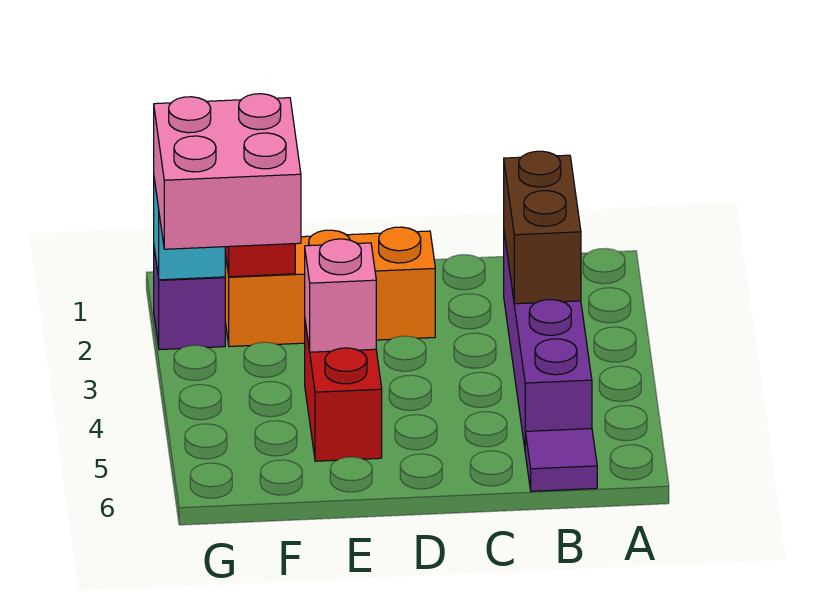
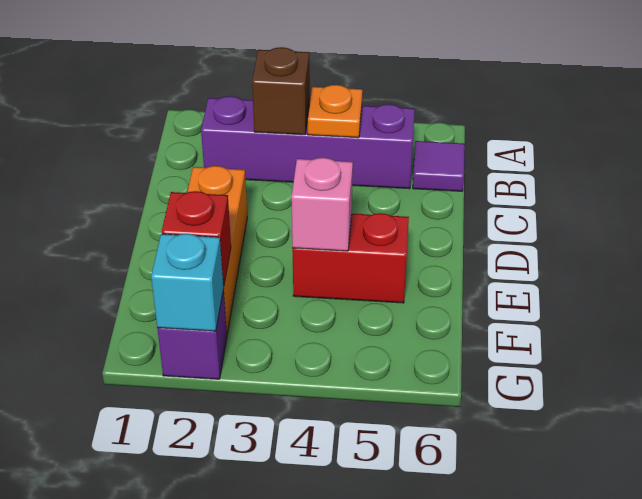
brown 1x2 brick [504,151,581,304] -> brown 1x1 brick [252,47,310,135]
none -> orange 1x1 plate [308,85,362,138]
pink 2x2 brick [154,94,301,249] -> none

